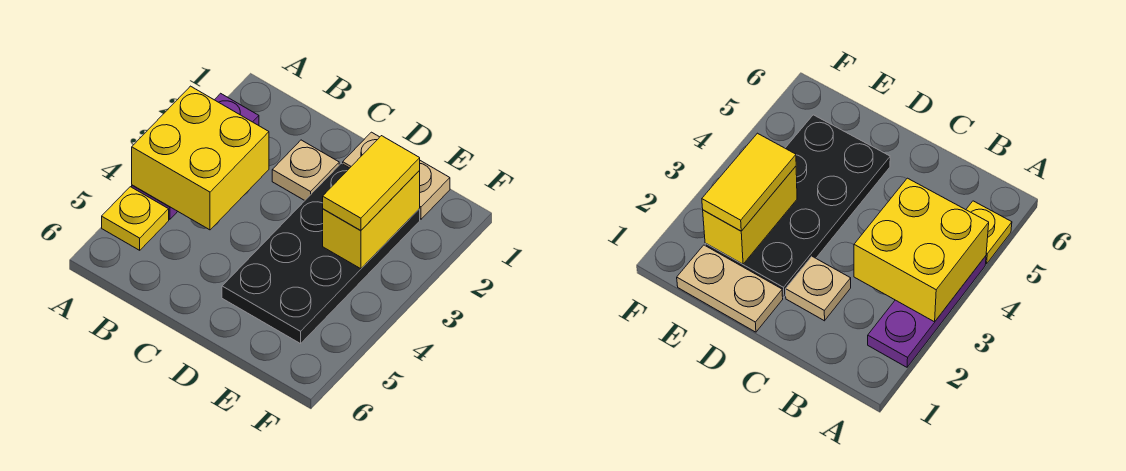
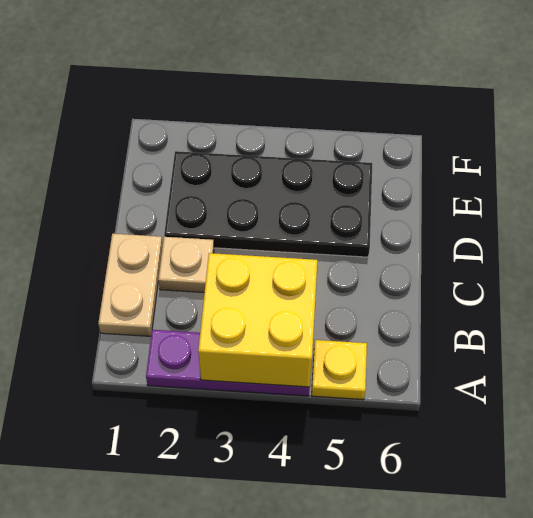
tan 1x2 plate [343,132,450,219] -> tan 1x2 plate moved to [98,234,163,336]
yellow 1x2 brick [323,171,420,269] -> none
yellow 1x2 tile [323,136,420,230] -> none

